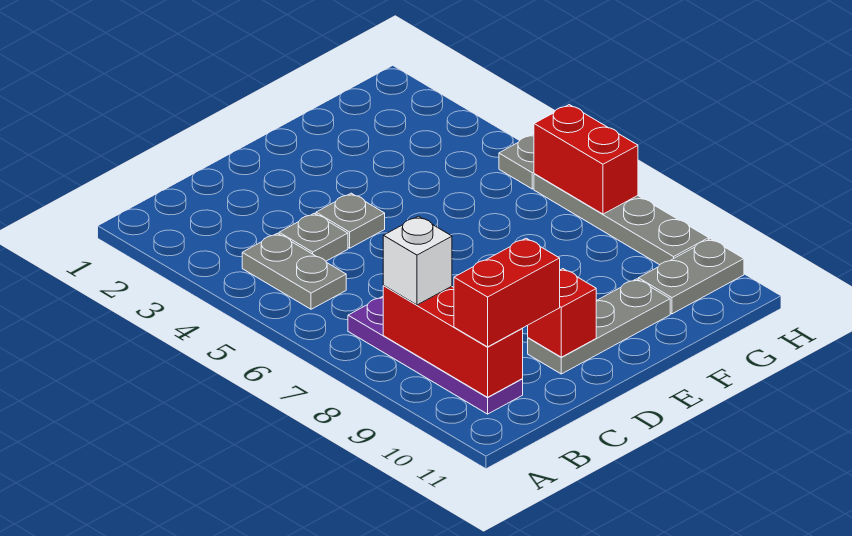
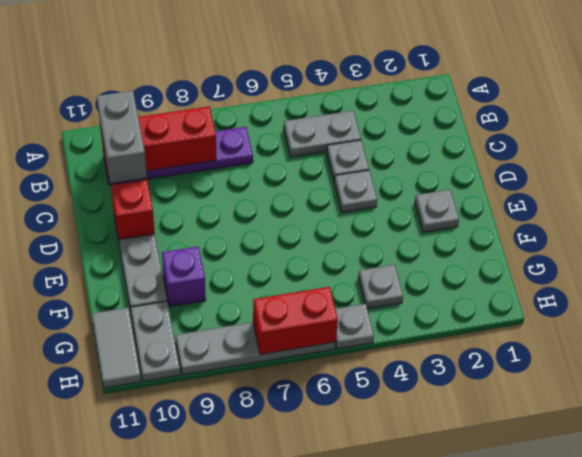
white 1x1 brick [383,216,452,305] -> none
red 1x2 brick [454,238,560,347] -> grey 1x2 brick [97,91,147,183]
none -> grey 1x1 plate [415,190,459,232]
none -> purple 1x1 brick [162,246,206,307]
none -> grey 1x1 plate [358,265,403,309]
none -> grey 1x2 tile [92,308,141,388]

